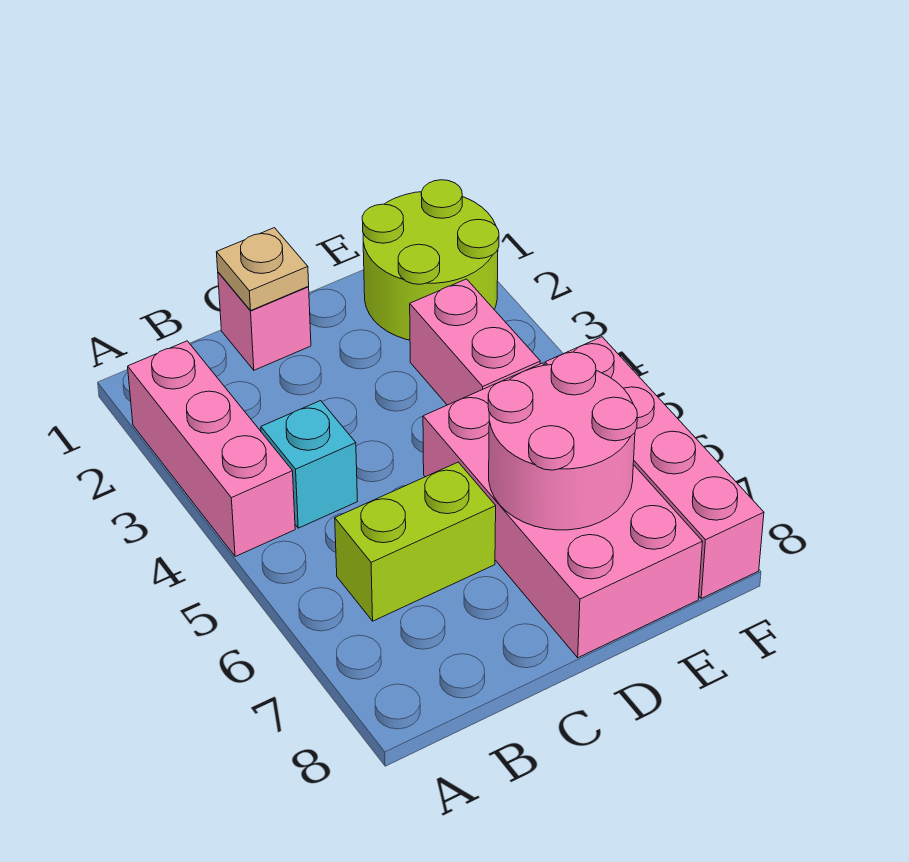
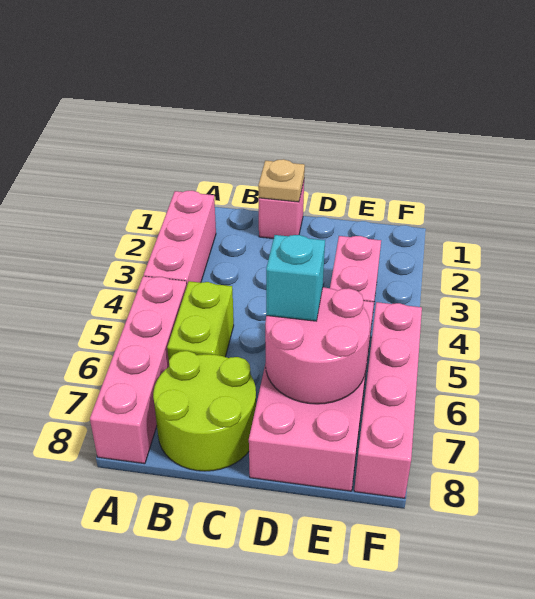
none -> pink 1x4 brick [90,276,187,464]
cyan 1x1 brick [261,401,358,528] -> cyan 1x1 brick moved to [266,235,325,321]
lime 1x2 brick [335,462,496,621] -> lime 1x2 brick turned to [167,281,234,360]
lime 2x2 round brick [362,180,499,340] -> lime 2x2 round brick moved to [153,351,256,471]

